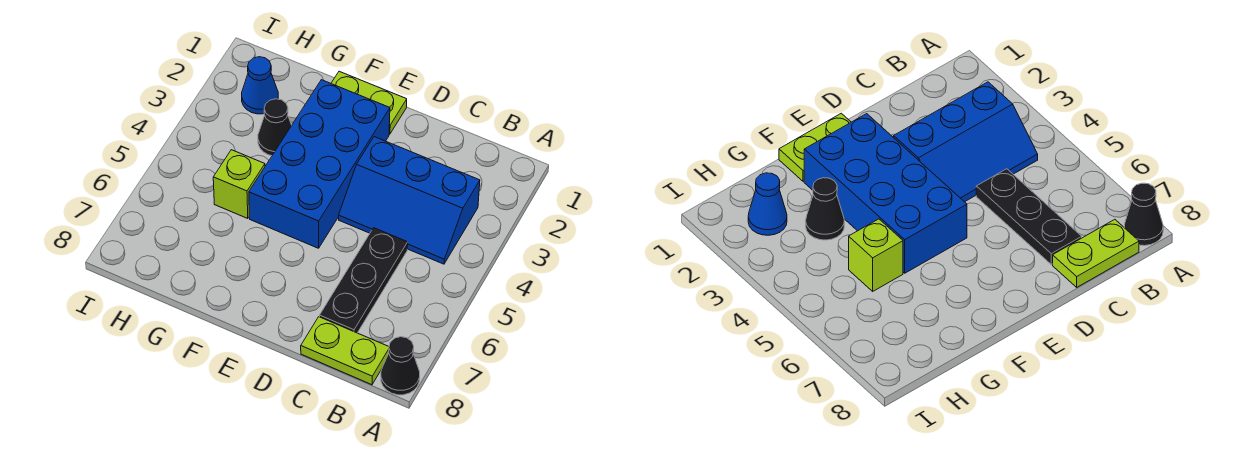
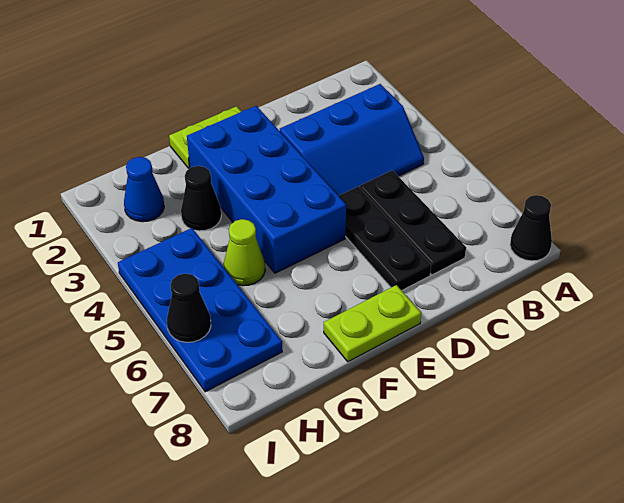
lime 1x2 plate [301,317,389,385] -> lime 1x2 plate moved to [324,285,421,362]
none -> black 1x3 plate [339,187,431,290]
lime 1x1 brick [213,150,265,219] -> lime 1x1 cone [224,219,265,286]
none -> blue 2x4 plate [118,228,282,392]
none -> black 1x1 cone [167,274,211,342]

